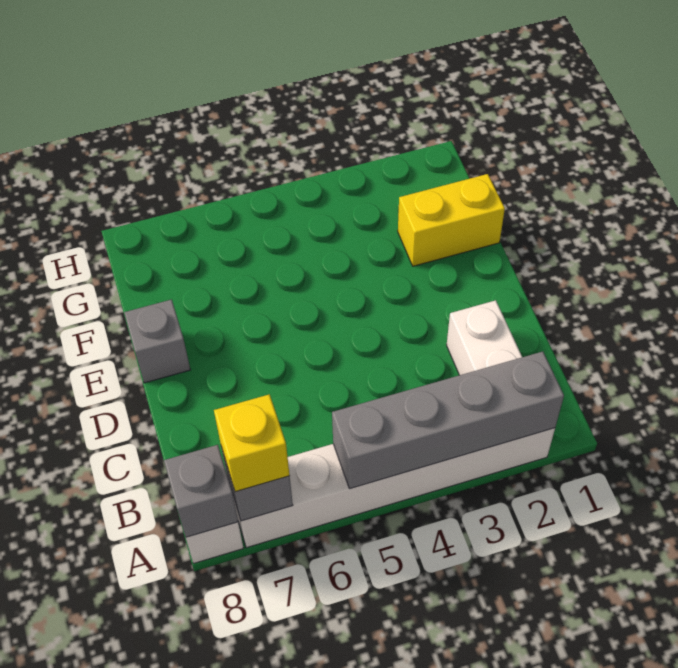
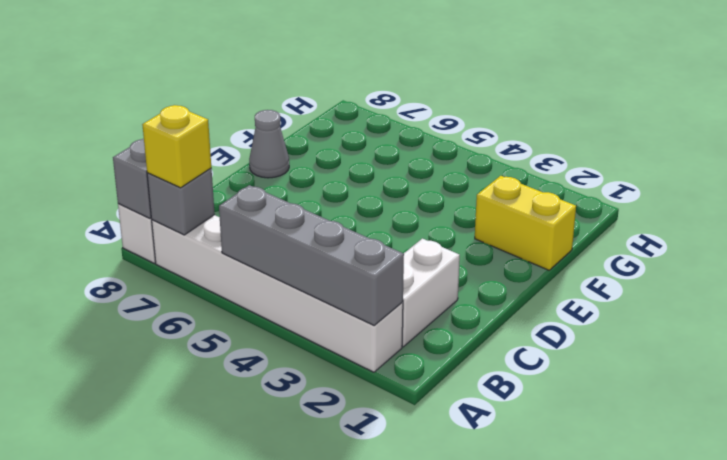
grey 1x1 brick [124,300,190,383] -> grey 1x1 cone [249,110,289,178]

